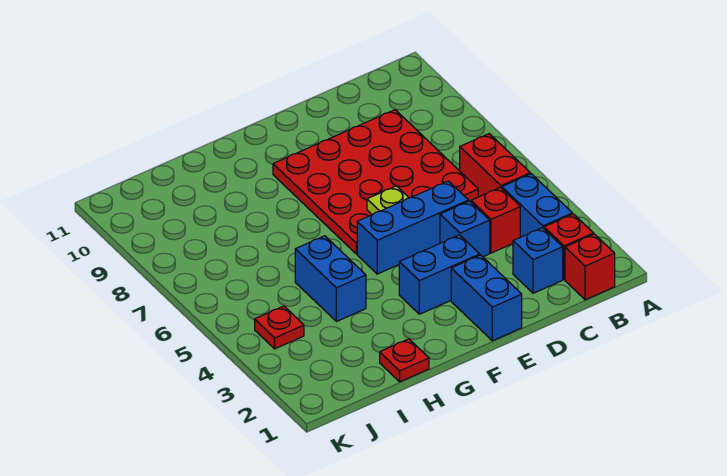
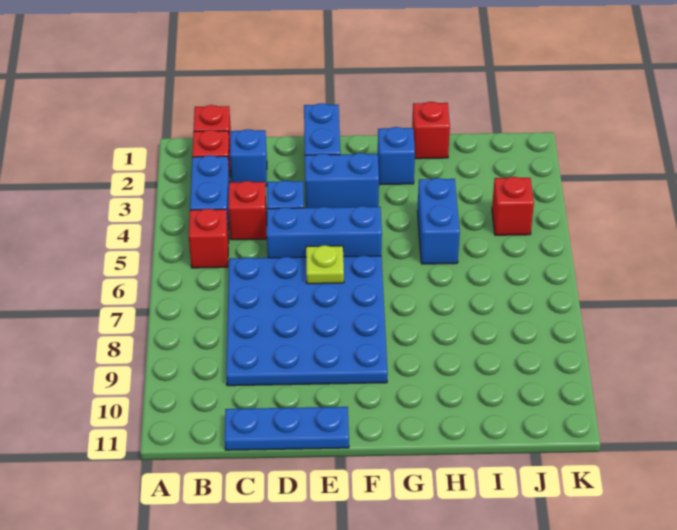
red 1x2 brick [460,134,530,197] -> red 1x1 brick [189,209,229,268]
red 4x4 plate [273,110,478,254] -> blue 4x4 plate [226,255,388,386]
none -> blue 1x3 plate [225,407,349,450]
none -> blue 1x1 brick [378,127,415,185]
red 1x1 plate [380,339,429,382] -> red 1x1 brick [412,102,450,159]
red 1x1 plate [255,306,304,349] -> red 1x1 brick [492,177,534,235]

